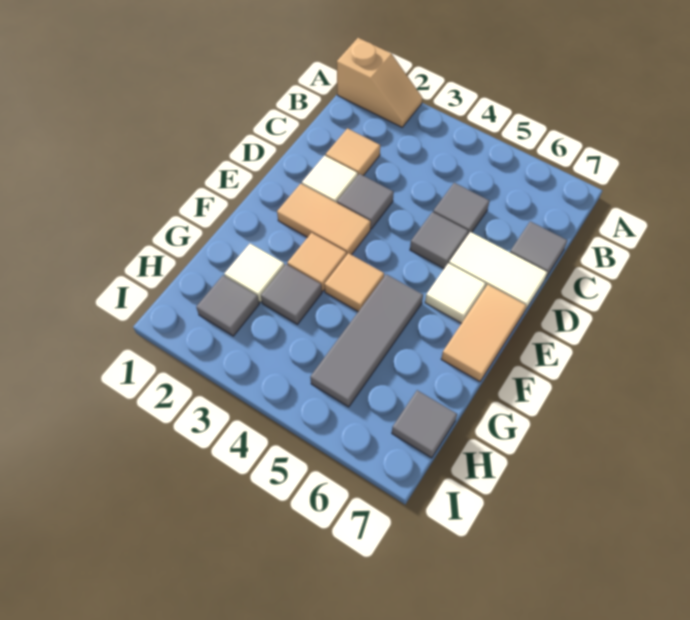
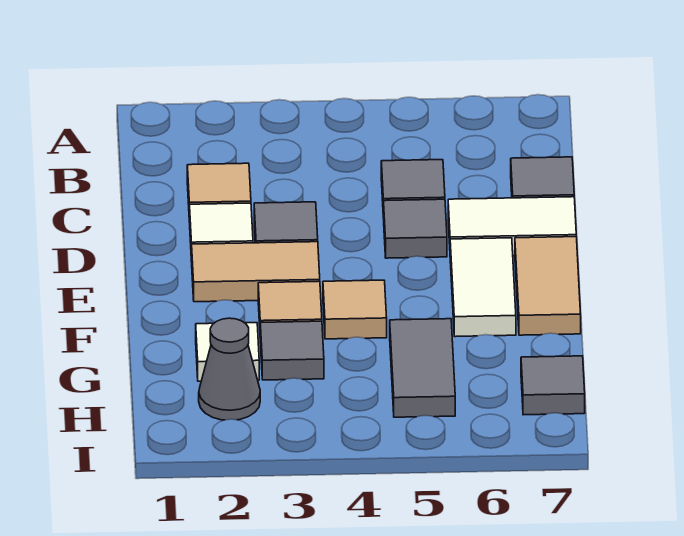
tan 1x2 slope [337,38,422,127] -> none
white 1x1 tile [425,263,486,323] -> white 1x2 tile [450,238,516,337]
grey 1x3 tile [310,274,423,407] -> grey 1x2 tile [390,319,455,417]
grey 1x1 tile [196,275,259,336] -> grey 1x1 cone [199,318,260,420]

